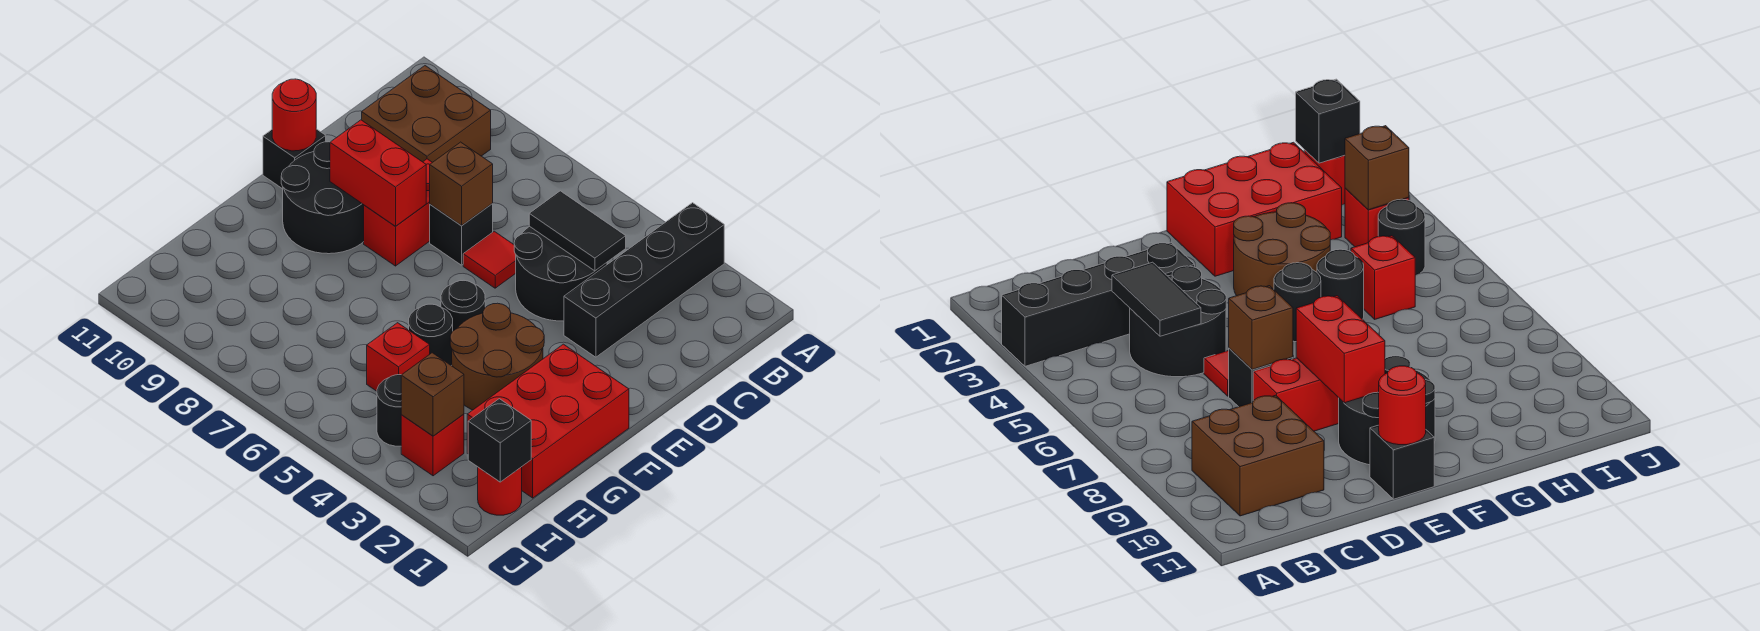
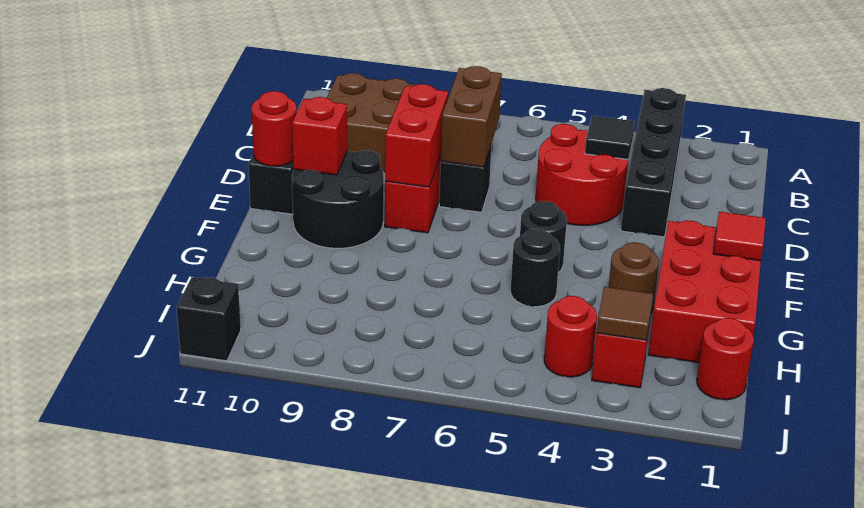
black 2x2 round brick [514,227,607,321] -> red 2x2 round brick [536,124,628,225]
black 1x2 tile [529,191,626,271] -> black 1x1 tile [585,116,635,159]
red 1x1 tile [463,231,516,288] -> red 1x1 tile moved to [713,212,766,261]
brown 1x1 brick [430,142,493,225] -> brown 1x2 brick [440,66,502,167]
red 1x2 brick [330,120,426,227] -> red 1x2 brick turned to [385,84,448,187]
brown 2x2 round brick [450,303,544,410] -> brown 1x1 round brick [609,242,659,313]
red 1x1 brick [367,323,430,391] -> red 1x1 brick moved to [292,97,347,175]
black 1x1 brick [468,399,531,482] -> black 1x1 brick moved to [177,277,241,361]
brown 1x1 brick [401,353,464,436] -> brown 1x1 tile [597,287,653,340]
black 1x1 round brick [377,375,401,446] -> red 1x1 round brick [544,296,597,377]

